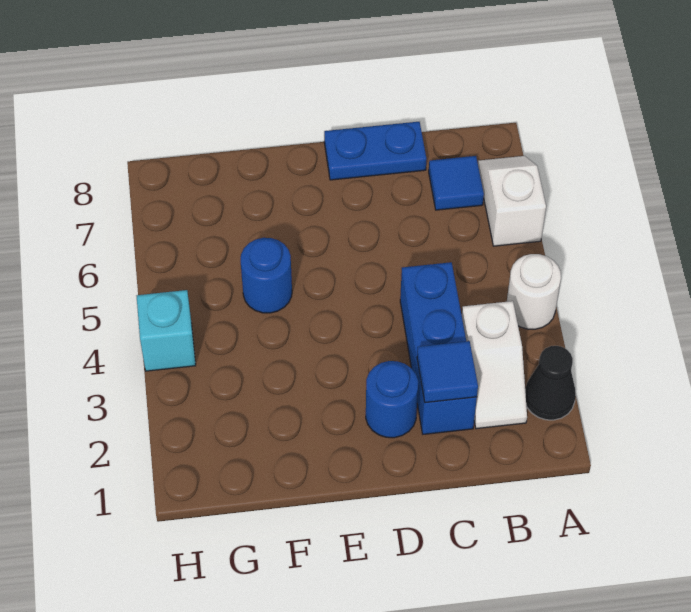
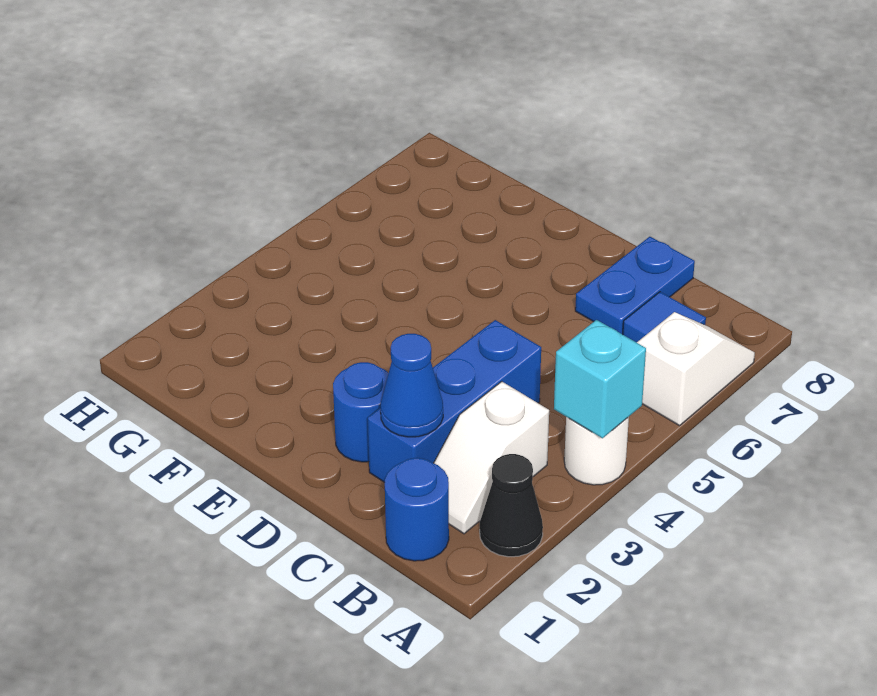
blue 1x1 tile [417,341,478,403] -> blue 1x1 cone [381,334,443,437]
blue 1x2 plate [324,122,426,180] -> blue 1x2 plate turned to [575,237,695,335]
blue 1x1 round brick [241,238,292,313] -> blue 1x1 round brick moved to [385,458,449,561]
cyan 1x1 brick [137,290,196,371] -> cyan 1x1 brick moved to [554,320,646,438]

